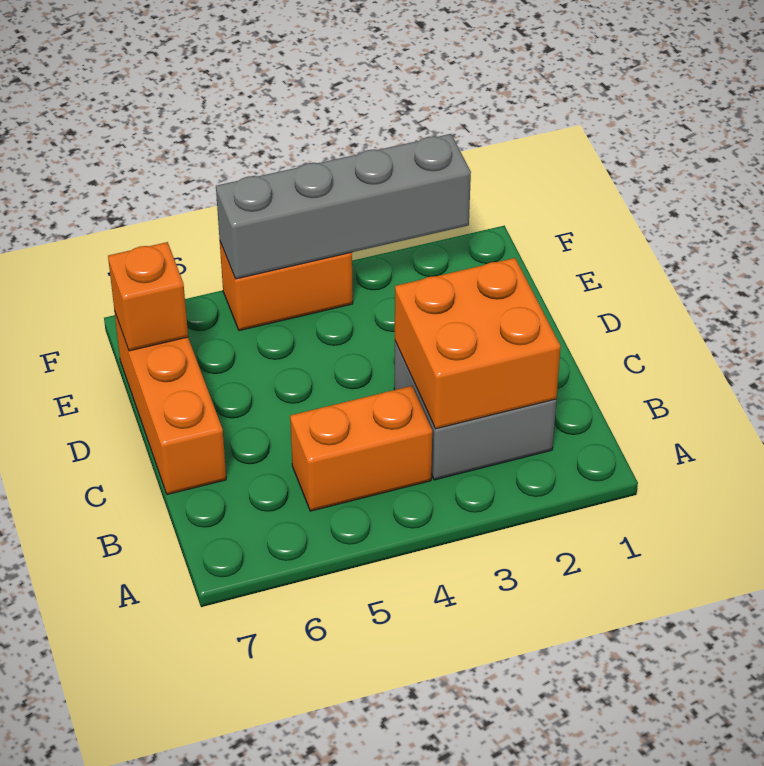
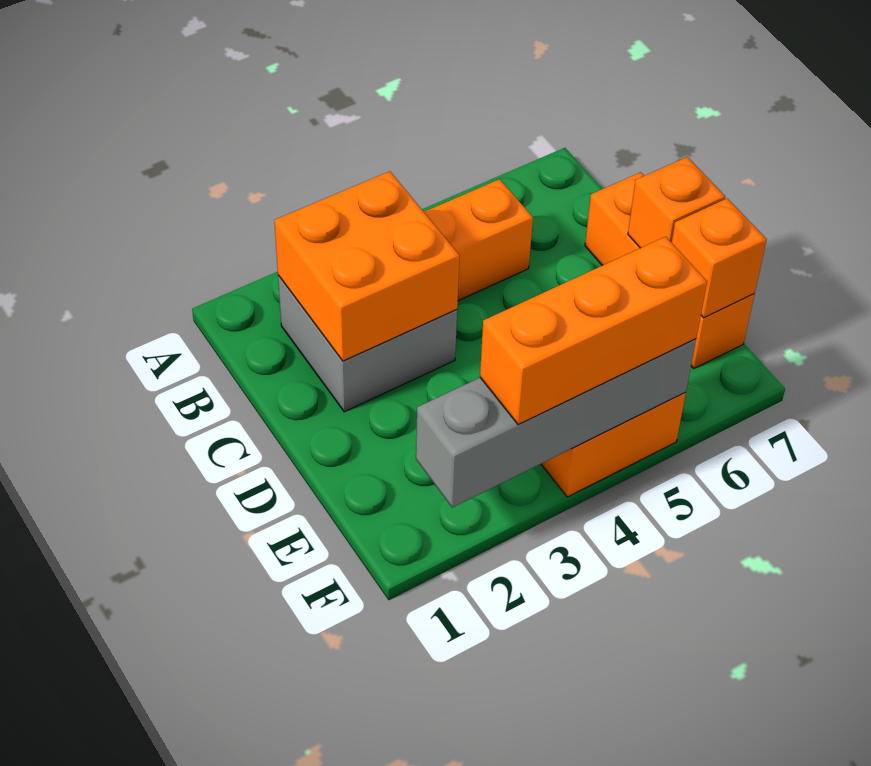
none -> orange 1x1 brick [628,157,725,248]
none -> orange 1x3 brick [480,237,707,425]

